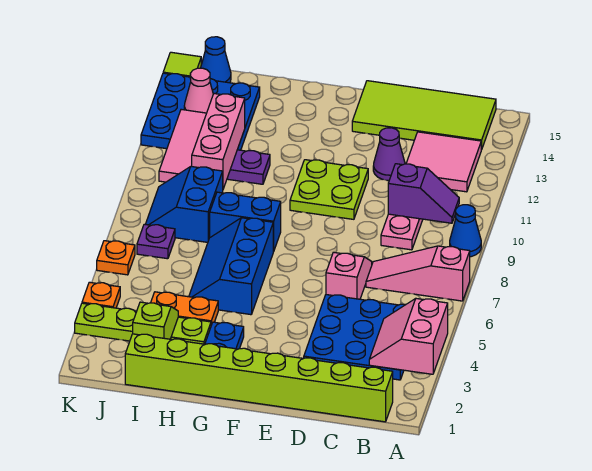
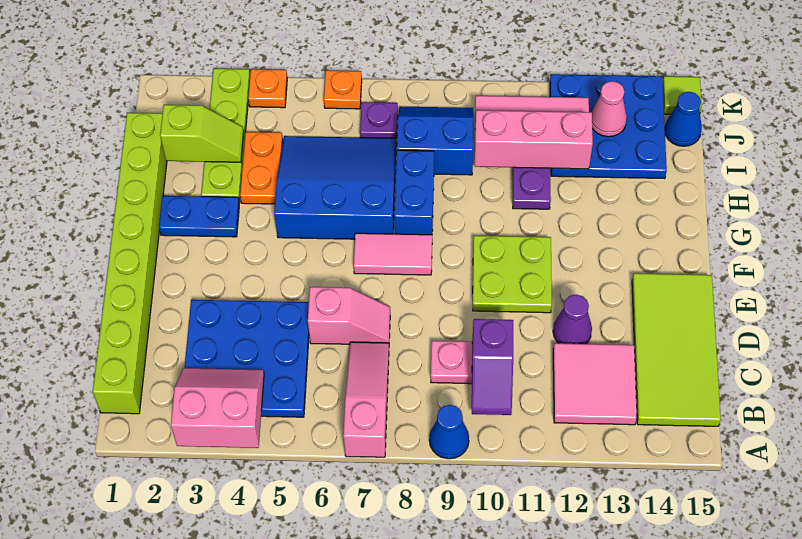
none -> pink 1x2 tile [354,233,432,275]
blue 2x3 slope [189,218,273,315] -> blue 3x3 slope [274,136,397,239]

